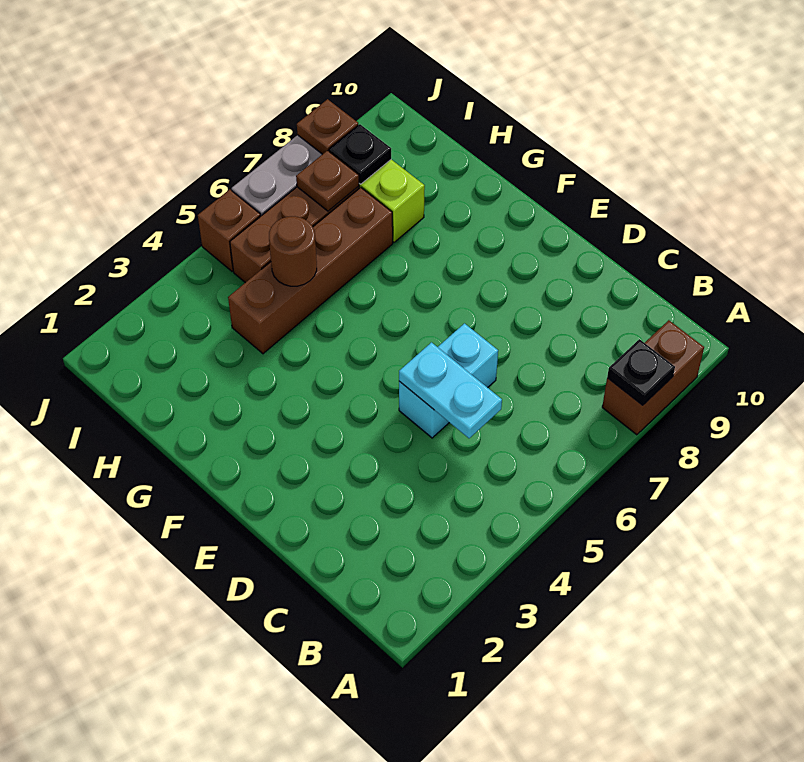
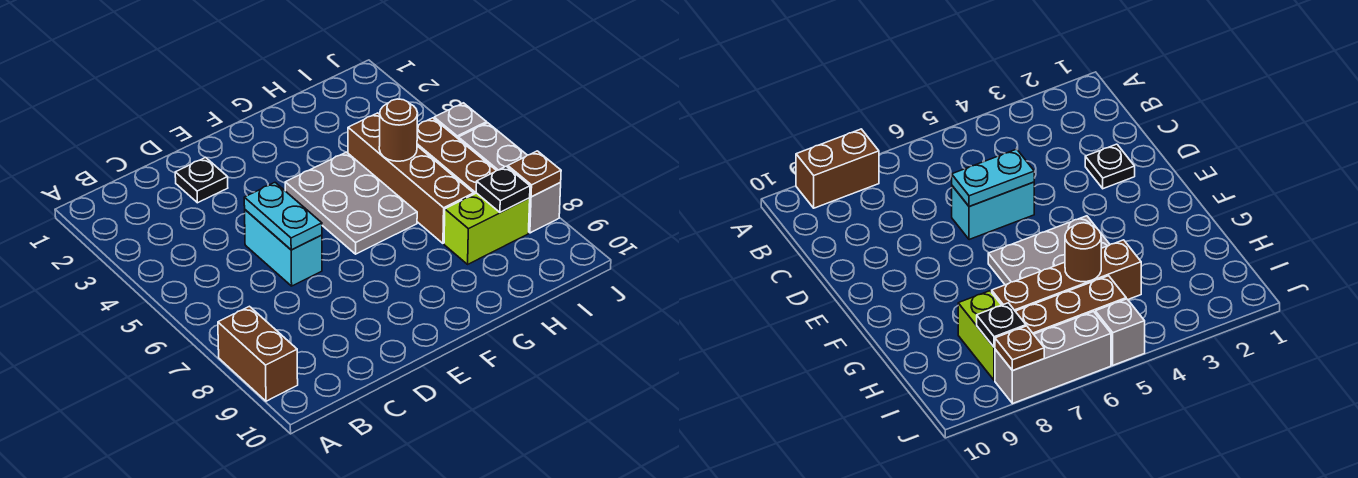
black 1x1 plate [607,339,675,405] -> black 1x1 plate moved to [175,157,228,203]
cyan 1x2 plate [399,342,502,438] -> cyan 1x2 plate turned to [244,183,322,250]
none -> grey 2x3 plate [285,152,417,254]
brown 1x1 plate [296,150,359,211] -> none
brown 1x1 brick [198,189,261,272] -> grey 1x1 brick [434,103,487,138]

